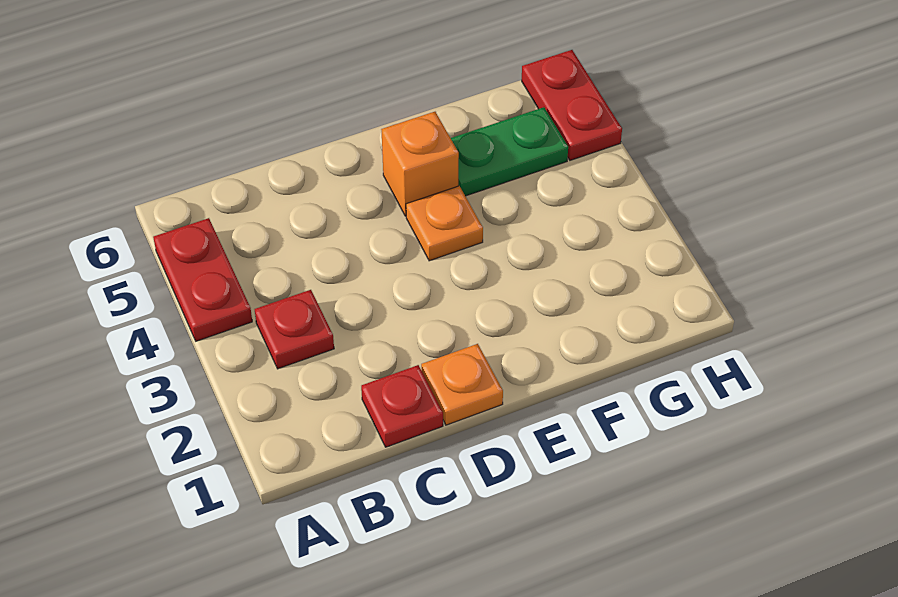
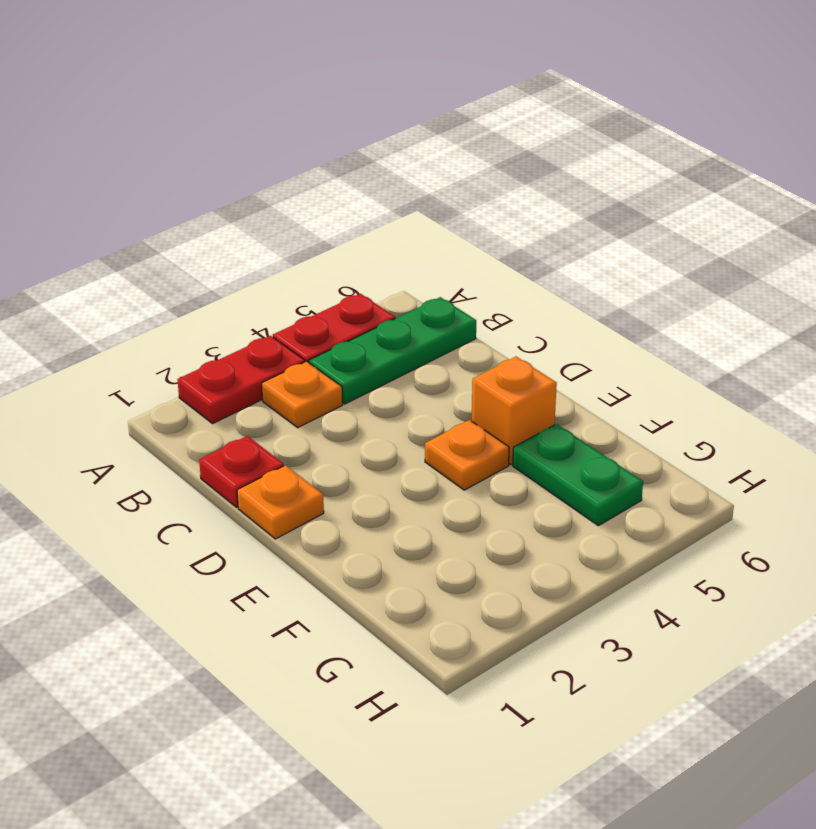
red 1x1 plate [255,290,334,369] -> orange 1x1 plate [262,361,343,427]
none -> green 1x3 plate [309,297,476,404]
red 1x2 plate [522,50,622,160] -> red 1x2 plate moved to [177,336,305,423]

